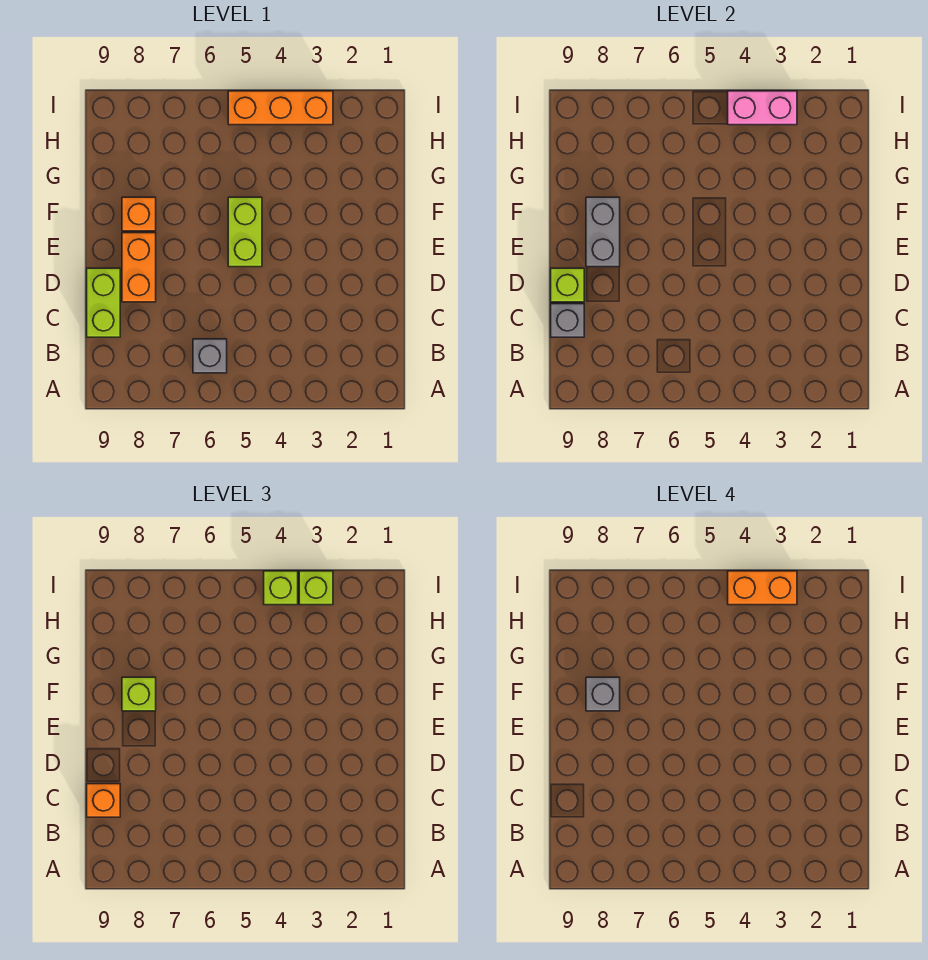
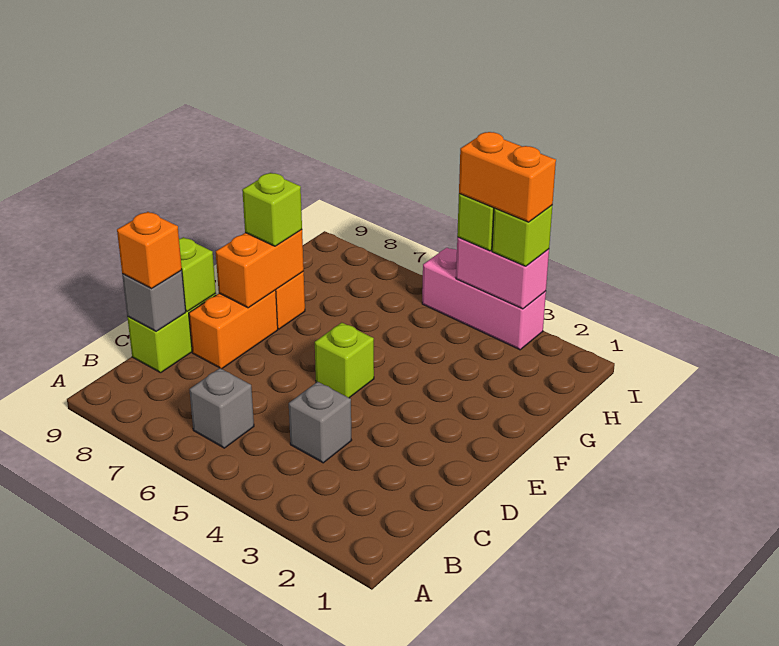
lime 1x2 brick [228,197,262,267] -> lime 1x1 brick [315,323,374,398]
grey 1x2 brick [586,197,620,267] -> orange 1x2 brick [216,230,304,308]
grey 1x1 brick [586,677,620,711] -> grey 1x1 brick moved to [289,382,352,463]
orange 1x3 brick [228,91,333,125] -> pink 1x3 brick [422,248,546,350]

